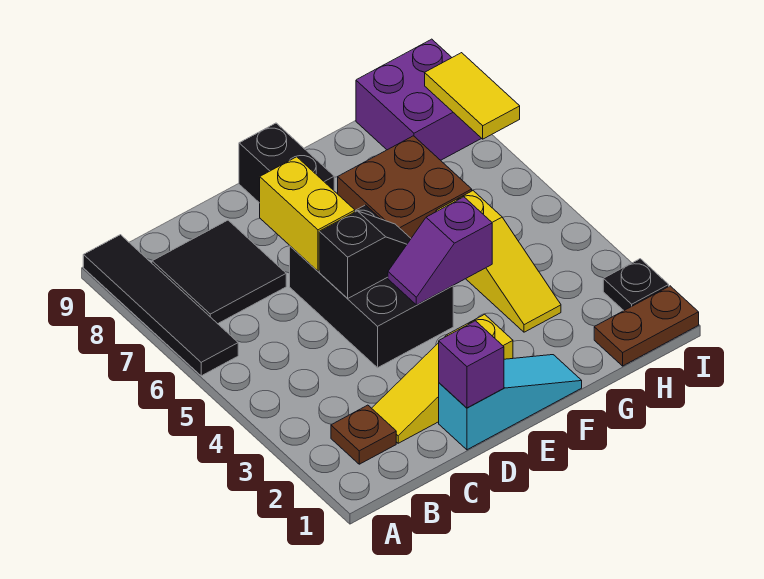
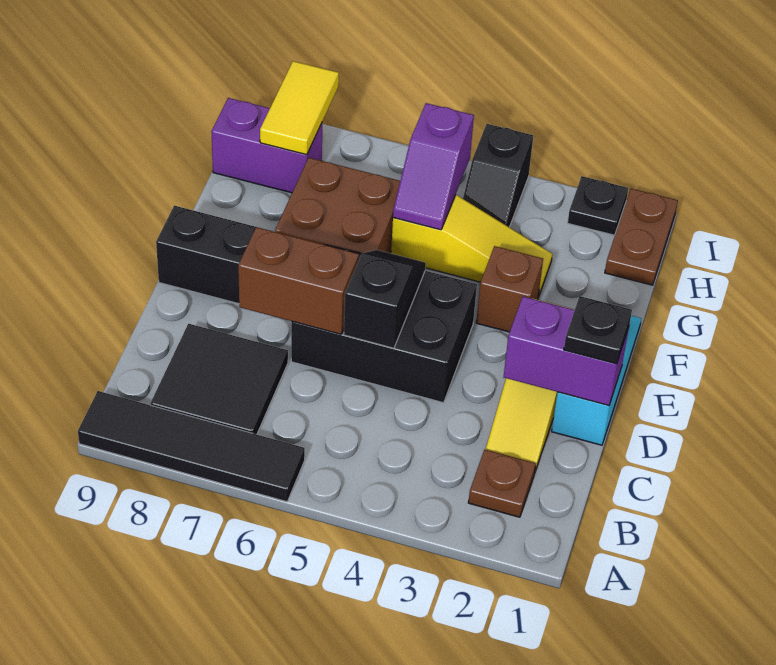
purple 1x1 brick [439,321,504,408] -> purple 1x2 brick [504,296,629,405]
none -> black 1x1 plate [564,296,632,364]
yellow 1x2 brick [260,157,355,271] -> brown 1x2 brick [238,227,359,334]
purple 1x2 slope [388,197,492,305] -> purple 1x2 slope moved to [393,103,474,230]
none -> brown 1x1 brick [476,246,543,332]
none -> black 1x2 slope [463,124,533,227]
purple 2x2 brick [356,39,482,160] -> purple 1x2 brick [211,98,322,193]
yellow 1x2 tile [425,53,520,139] -> yellow 1x2 tile turned to [260,61,339,155]

